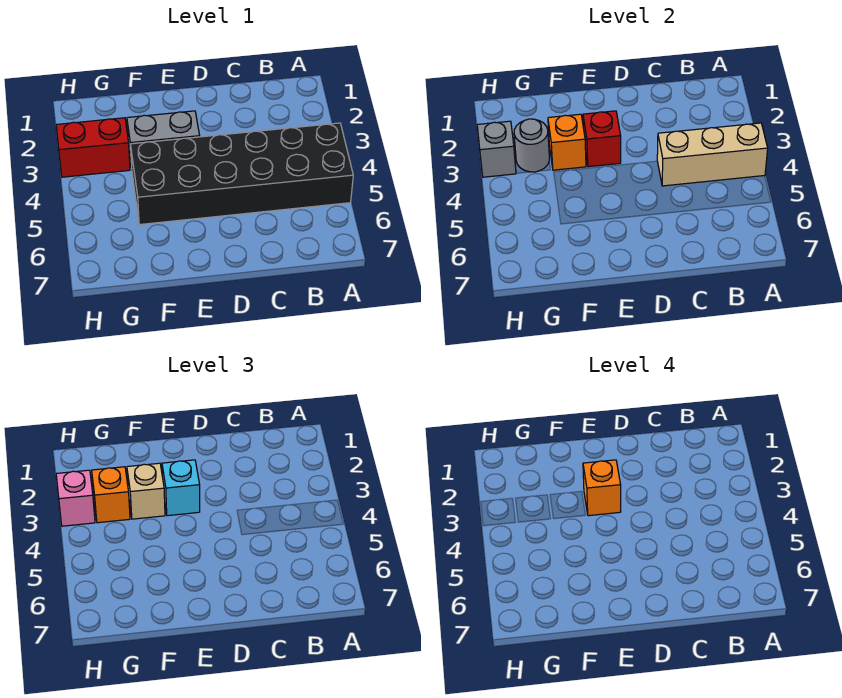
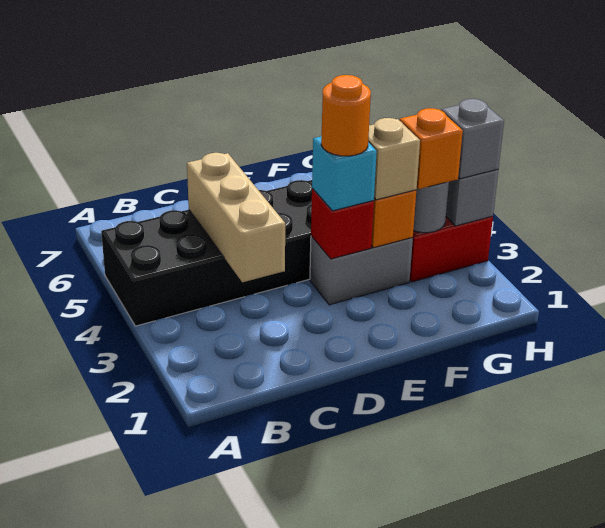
tan 1x3 brick [657,123,768,186] -> tan 1x3 brick turned to [187,153,285,282]
orange 1x1 brick [583,460,621,516] -> orange 1x1 round brick [321,75,371,156]
pink 1x1 brick [56,470,95,526] -> grey 1x1 brick [441,99,504,179]

